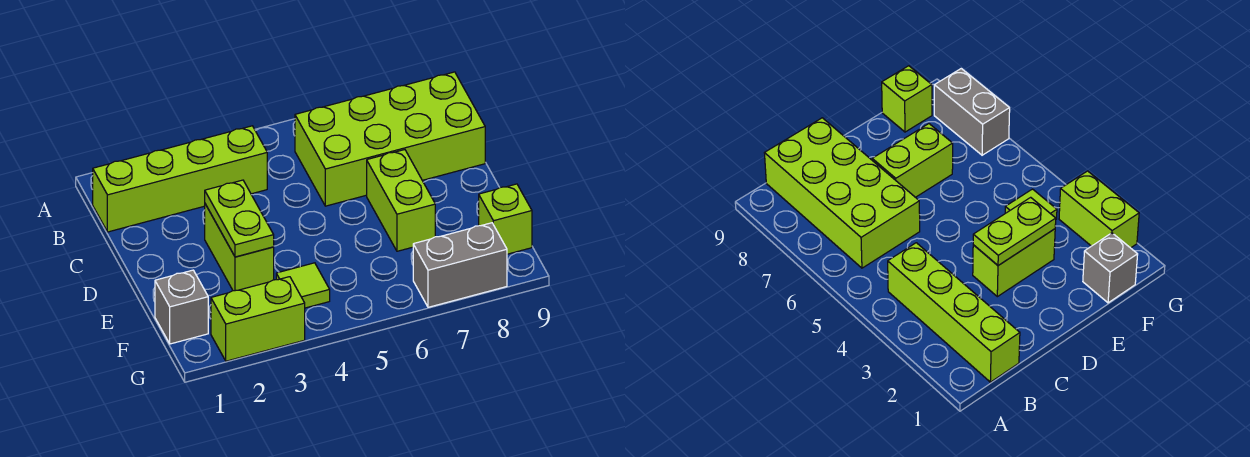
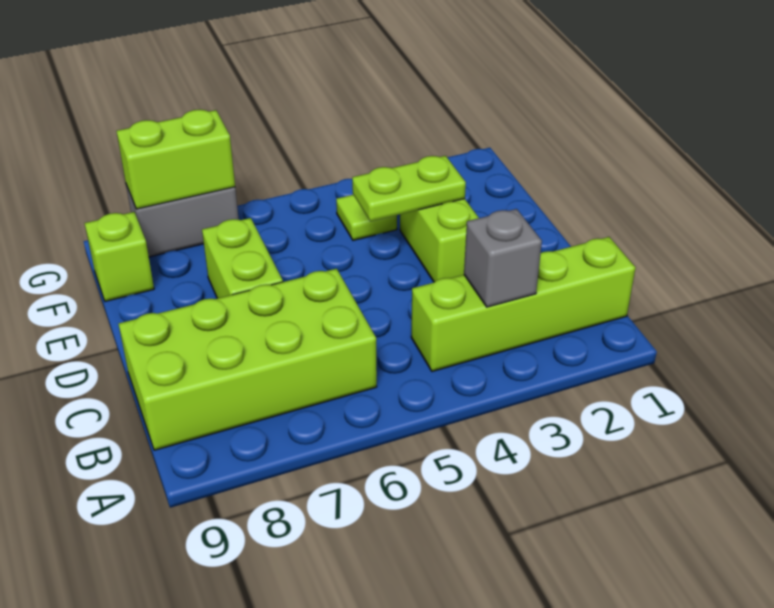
lime 1x2 plate [205,180,274,257] -> lime 1x2 plate turned to [352,156,466,221]
grey 1x1 brick [155,270,208,344] -> grey 1x1 brick moved to [464,209,542,307]
lime 1x2 brick [211,277,305,361] -> lime 1x2 brick moved to [117,110,235,209]

